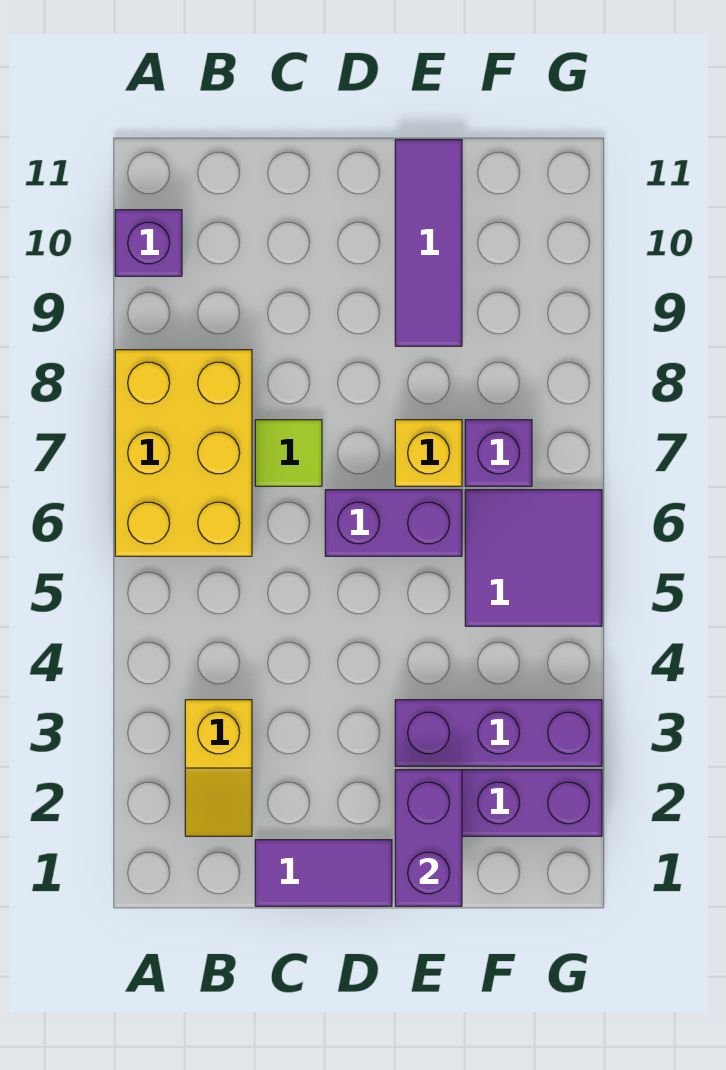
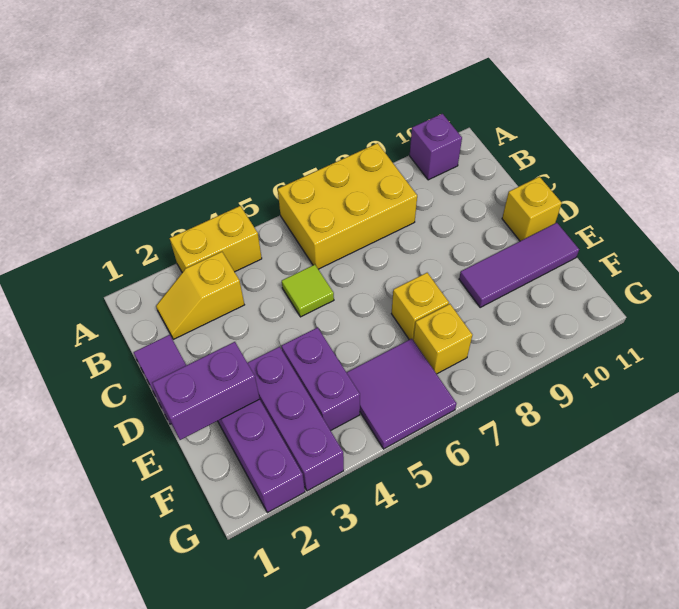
none -> yellow 1x2 brick [170,206,262,273]
lime 1x1 tile [255,420,322,486] -> lime 1x1 tile moved to [282,265,334,317]
purple 1x2 brick [325,490,462,556] -> purple 1x2 brick moved to [281,327,360,431]
none -> yellow 1x1 brick [502,177,562,241]
purple 1x1 brick [465,420,532,486] -> yellow 1x1 brick [413,304,472,374]

